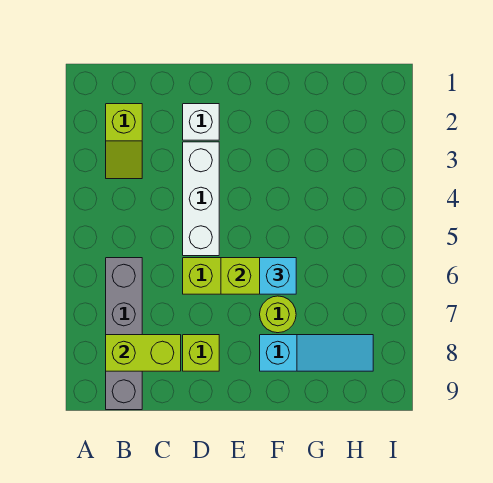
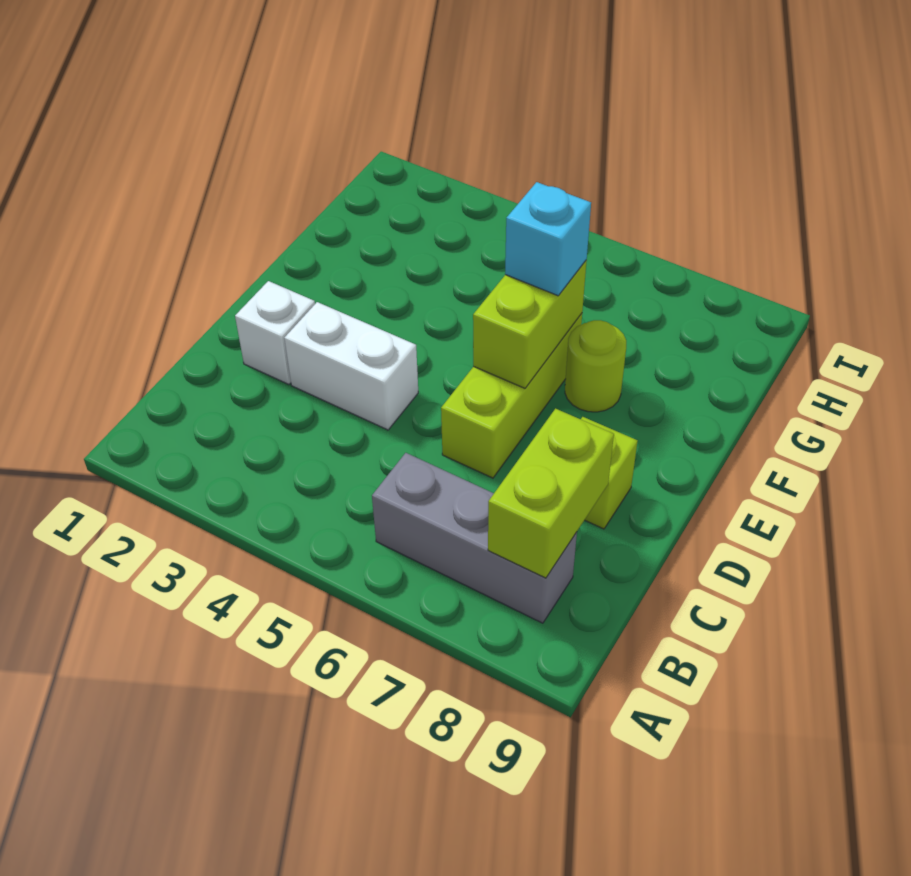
lime 1x2 slope [106,104,142,179] -> none
grey 1x4 brick [106,258,142,410] -> grey 1x3 brick [372,453,577,623]
white 1x3 brick [183,142,219,256] -> white 1x2 brick [284,302,418,430]
cyan 1x3 slope [260,335,373,371] -> none

